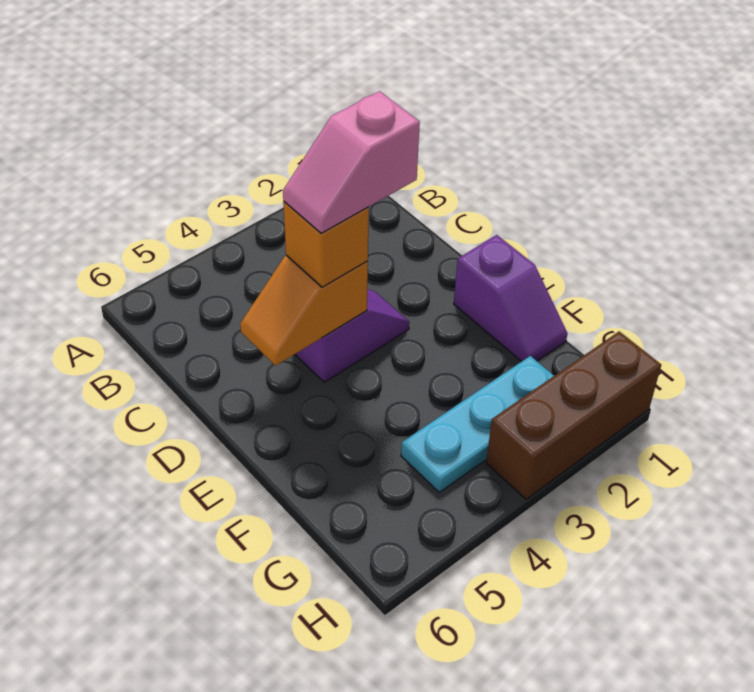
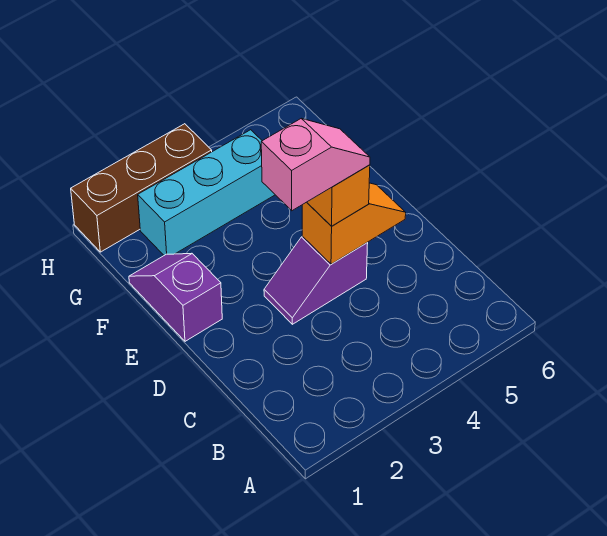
cyan 1x3 plate [401,356,554,492] -> cyan 1x3 brick [138,130,275,255]

